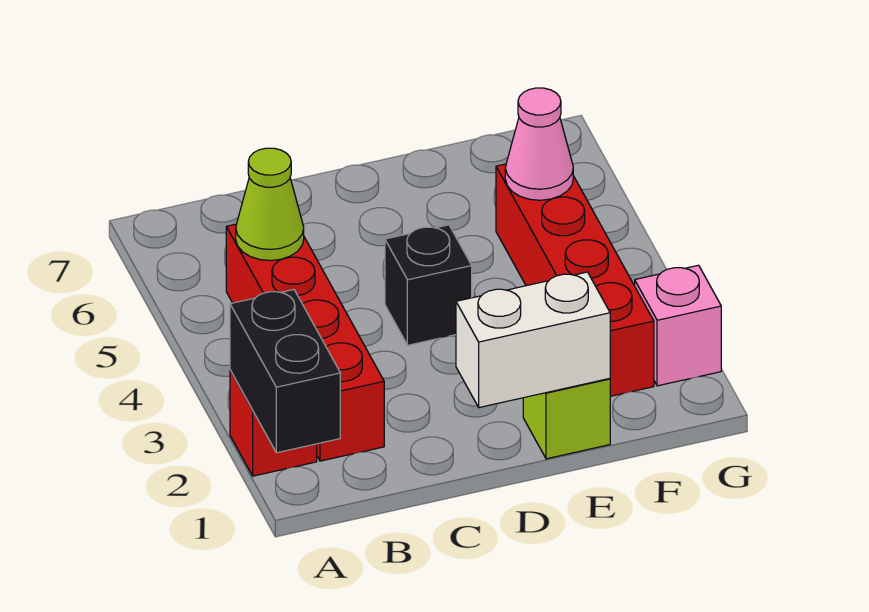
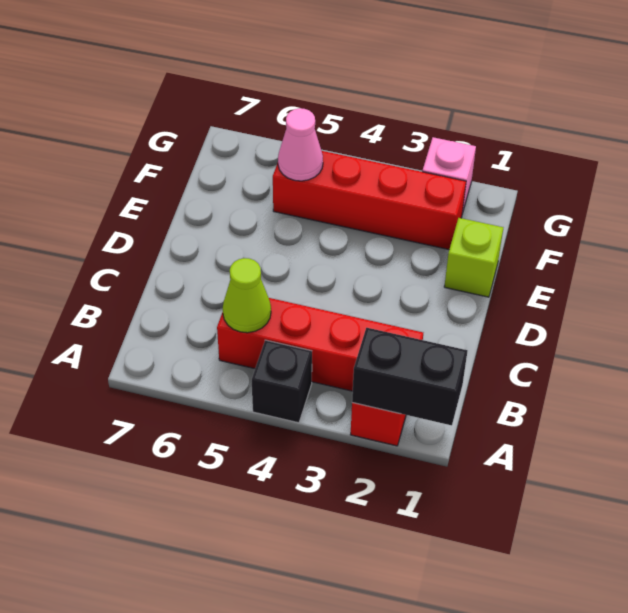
white 1x2 brick [456,272,610,408] -> none
black 1x1 brick [385,225,472,345] -> black 1x1 brick moved to [252,340,312,423]

